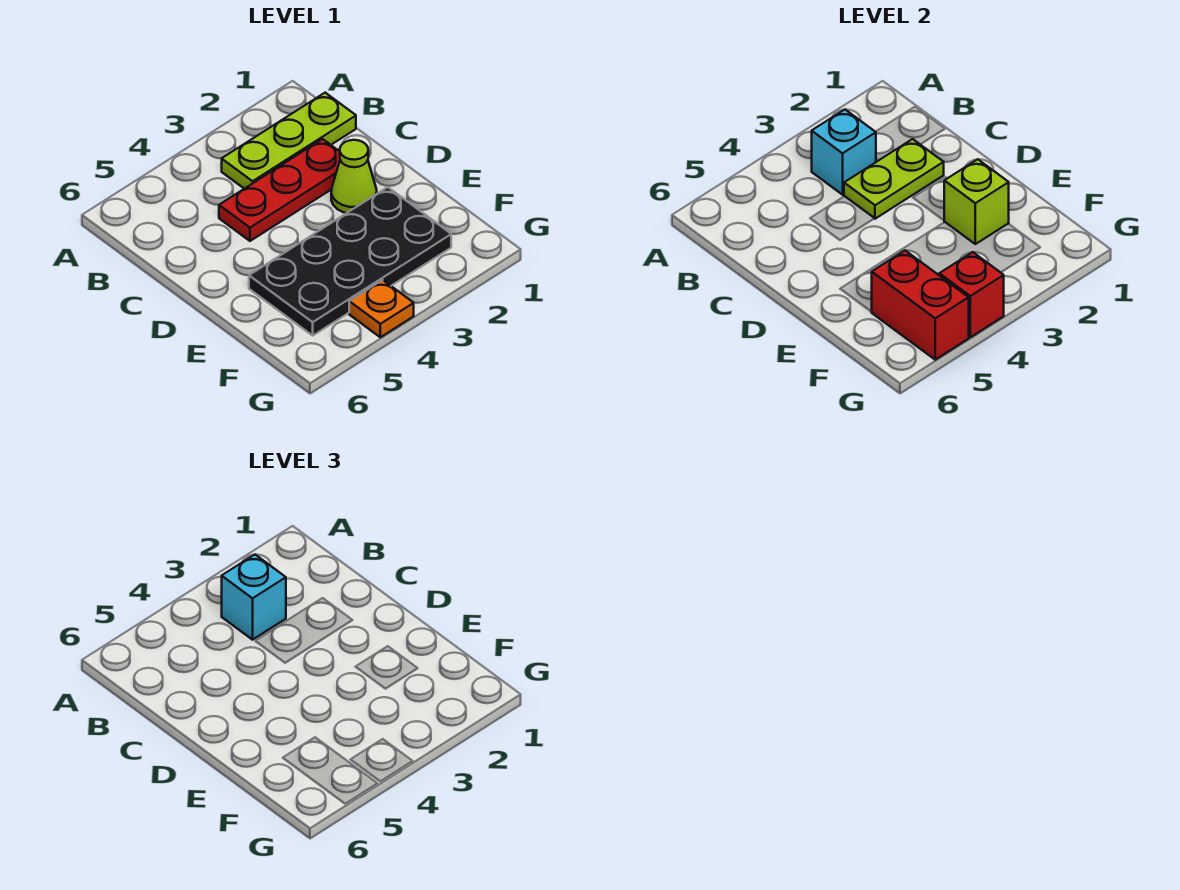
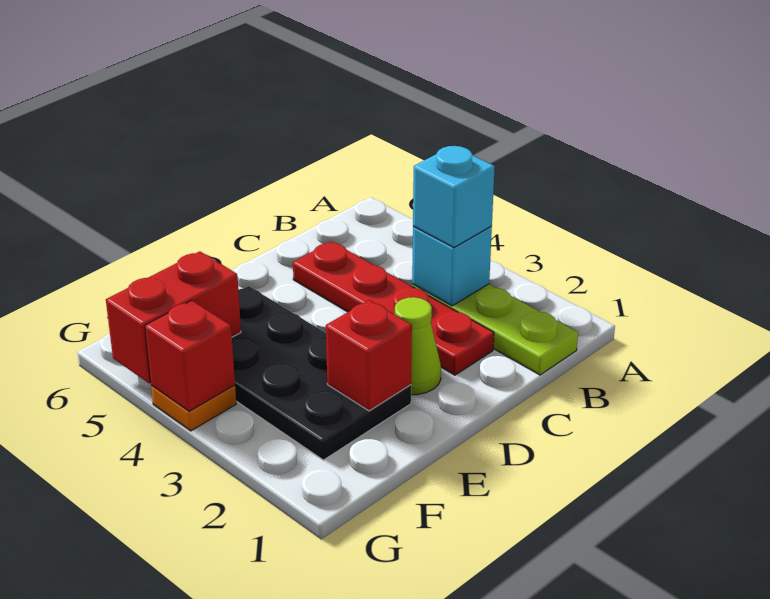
red 1x3 plate [219,139,340,241] -> red 1x4 plate [293,241,494,375]
lime 1x2 plate [844,139,944,219] -> none
lime 1x1 brick [944,159,1009,244] -> red 1x1 brick [326,300,412,411]

